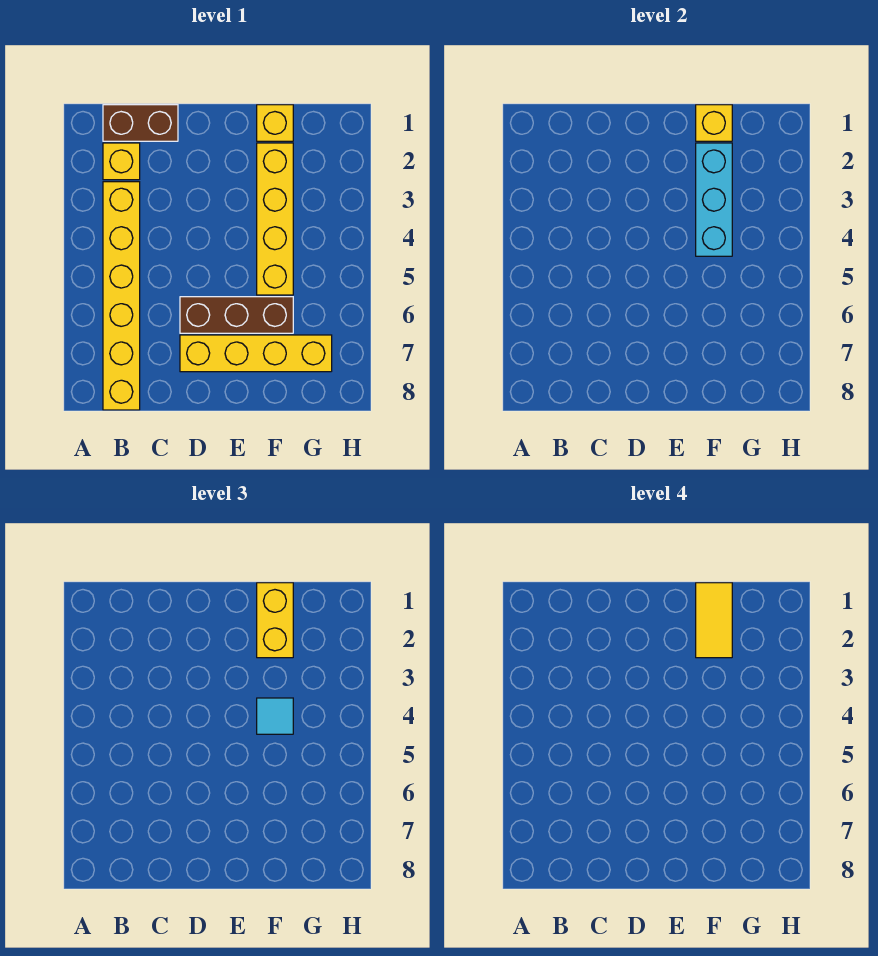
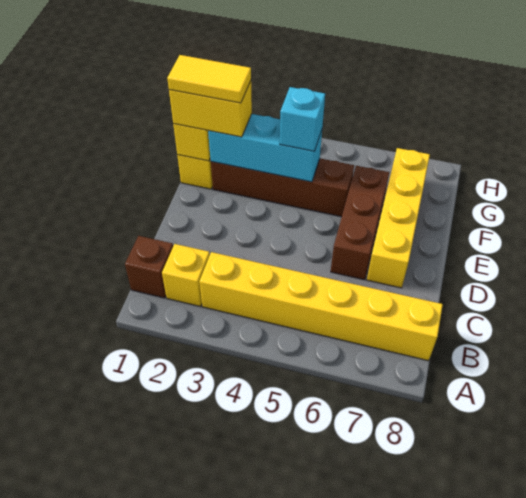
brown 1x2 brick [103,105,178,141] -> brown 1x1 brick [125,236,173,298]
yellow 1x4 brick [257,143,293,295] -> brown 1x4 brick [211,159,354,217]
cyan 1x1 tile [257,698,293,734] -> cyan 1x1 brick [280,87,325,151]

